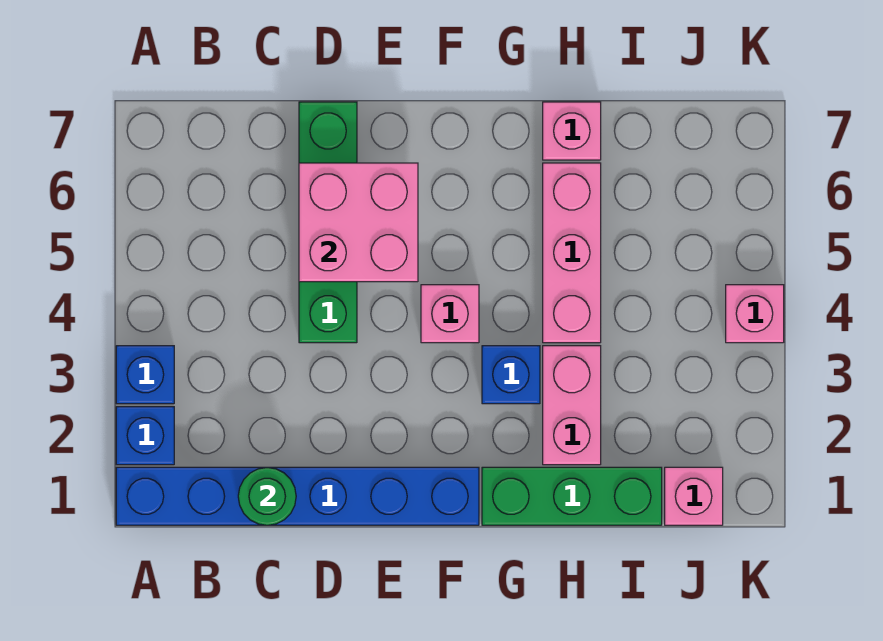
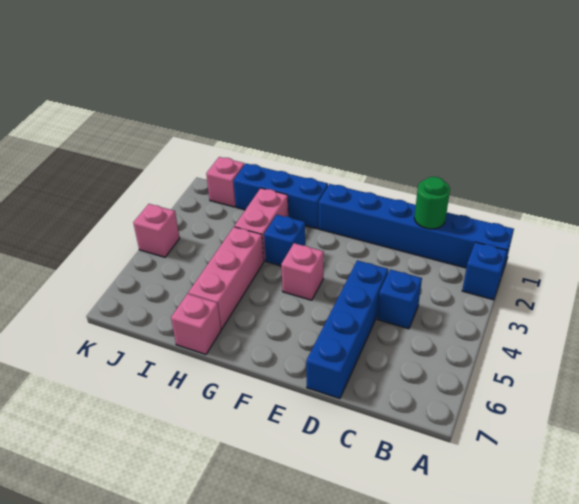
blue 1x1 brick [116,346,174,404] -> blue 1x1 brick moved to [377,269,422,329]
green 1x4 brick [299,102,357,343] -> blue 1x4 brick [306,260,388,399]
pink 2x2 brick [299,163,418,282] -> none
green 1x3 brick [482,467,662,525] -> blue 1x3 brick [233,164,328,229]

